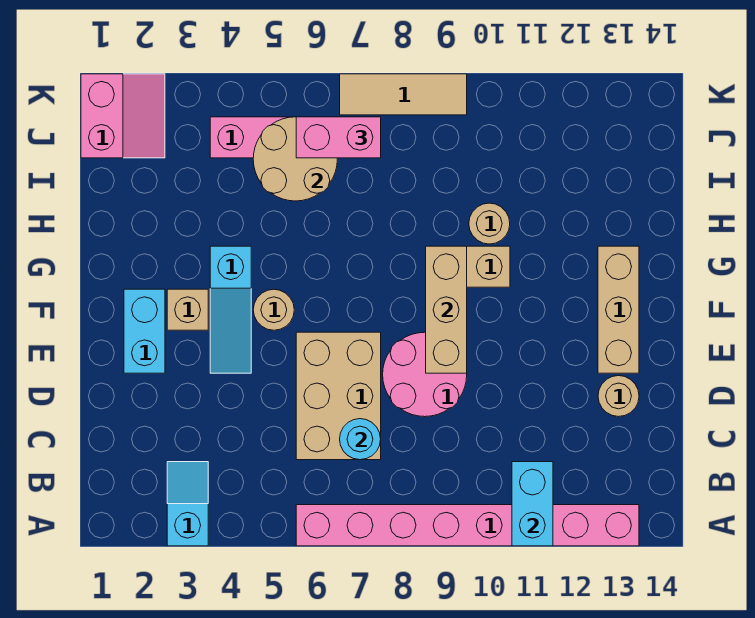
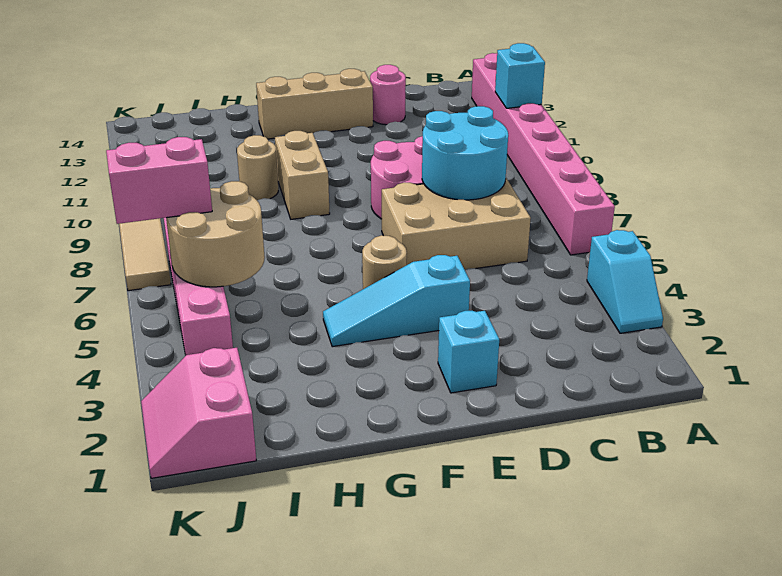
cyan 1x2 slope [167,462,208,546] -> cyan 1x2 slope turned to [587,230,663,333]
cyan 1x2 brick [512,462,553,546] -> cyan 1x1 brick [495,43,545,108]
cyan 1x1 round brick [340,419,381,460] -> cyan 2x2 round brick [422,106,508,200]
tan 1x1 round brick [598,376,639,417] -> pink 1x1 round brick [370,65,406,125]
cyan 1x2 brick [124,289,165,373] -> cyan 1x1 brick [438,311,499,393]
cyan 1x3 slope [210,246,251,373] -> cyan 1x3 slope turned to [323,255,470,347]
tan 1x3 brick [426,246,467,373] -> none
tan 1x1 brick [167,289,208,330] -> none
pink 2x2 slope [81,74,165,158] -> pink 2x2 slope turned to [141,348,256,478]
pink 1x2 brick [296,117,381,158] -> pink 1x2 brick turned to [106,137,212,224]

